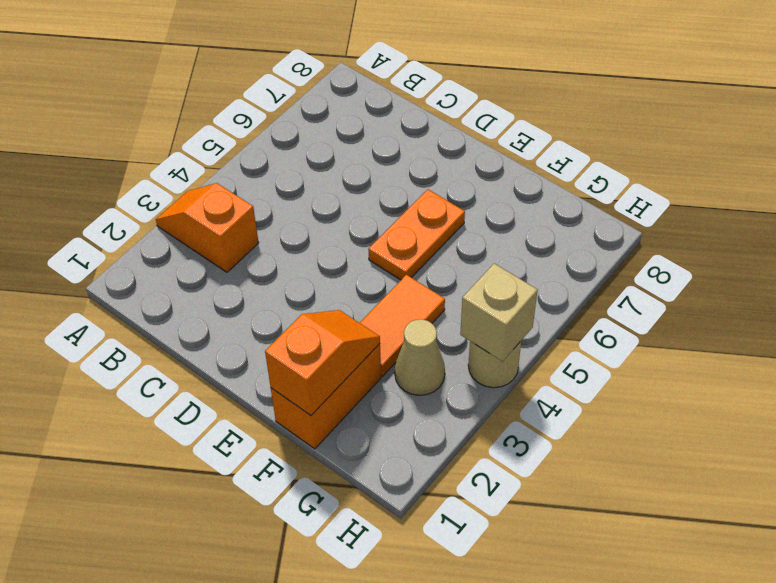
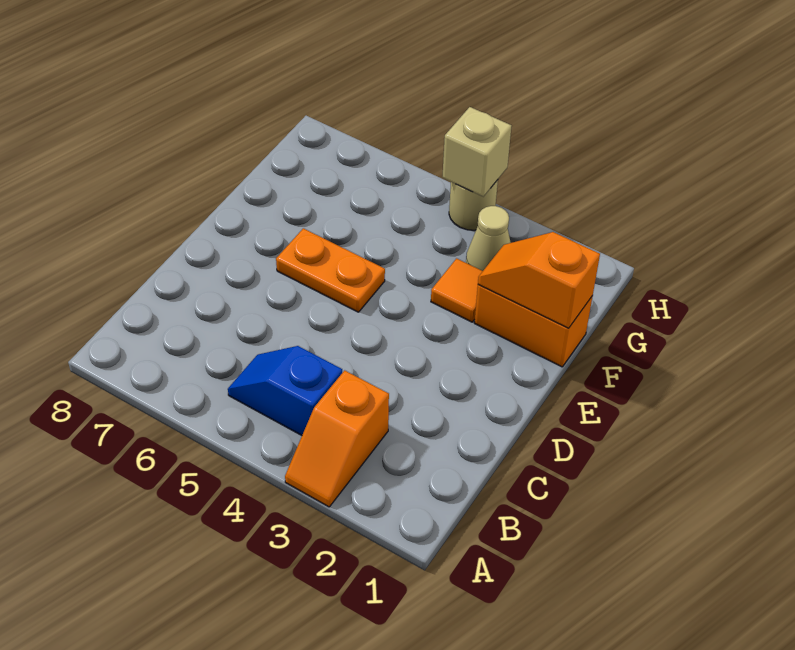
none -> blue 1x2 slope [228,346,342,435]
orange 1x2 tile [360,275,445,376] -> orange 1x1 tile [431,258,483,322]

